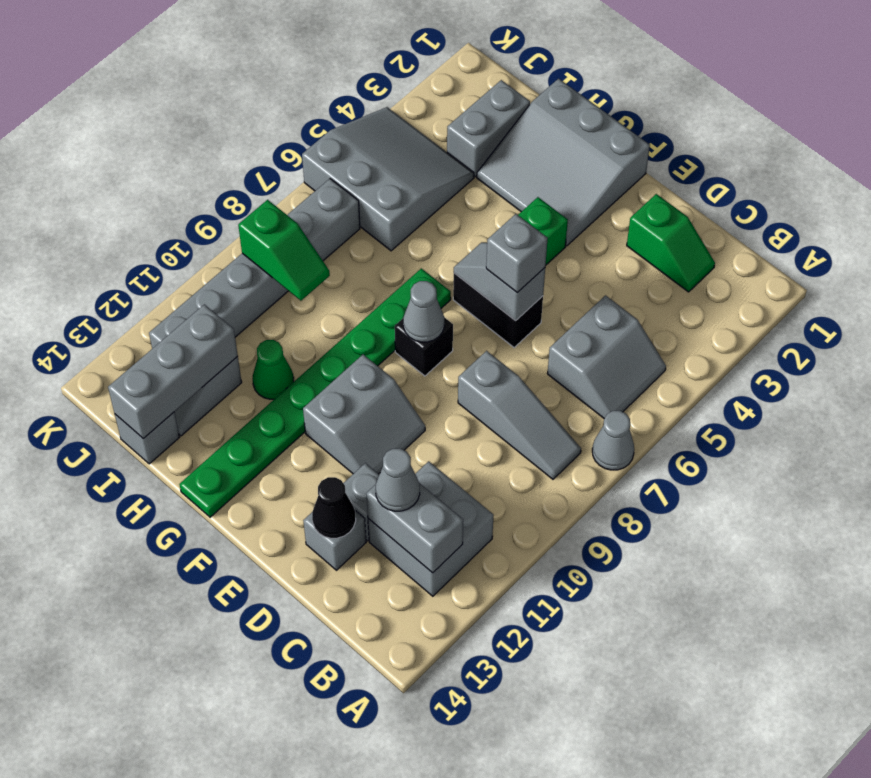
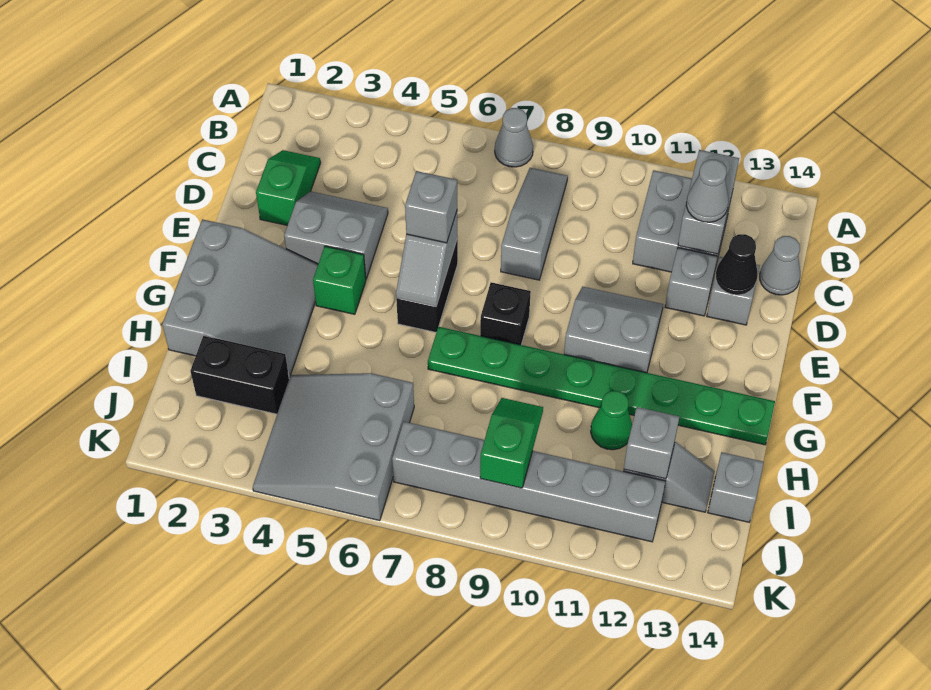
grey 2x2 slope [547,295,666,419] -> grey 2x2 slope moved to [284,191,388,279]
grey 1x1 cone [403,281,444,342] -> grey 1x1 cone moved to [760,236,800,295]
grey 1x2 brick [447,80,530,177] -> black 1x2 brick [190,336,289,414]
grey 1x3 brick [108,304,238,439] -> grey 1x1 brick [624,407,679,479]

